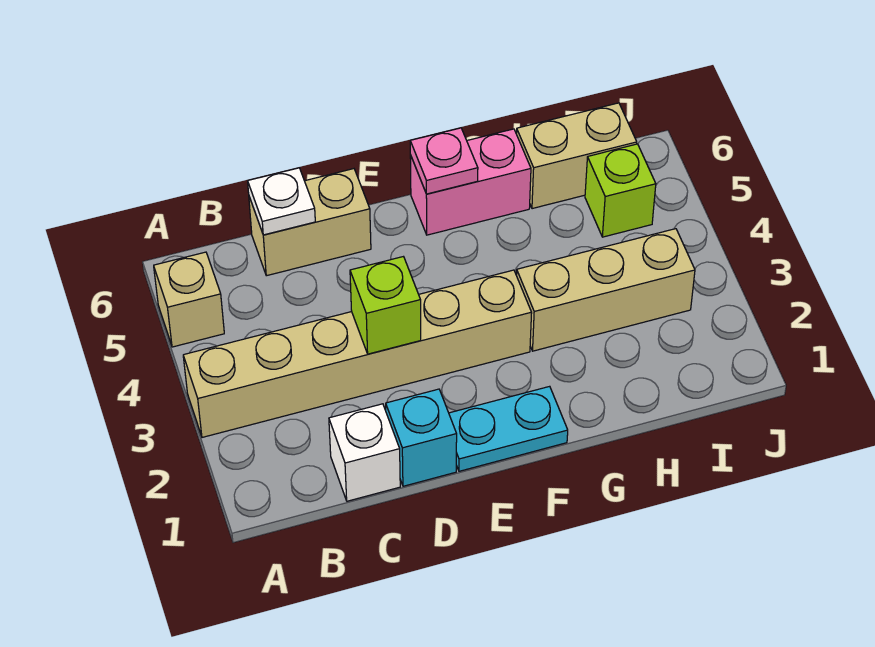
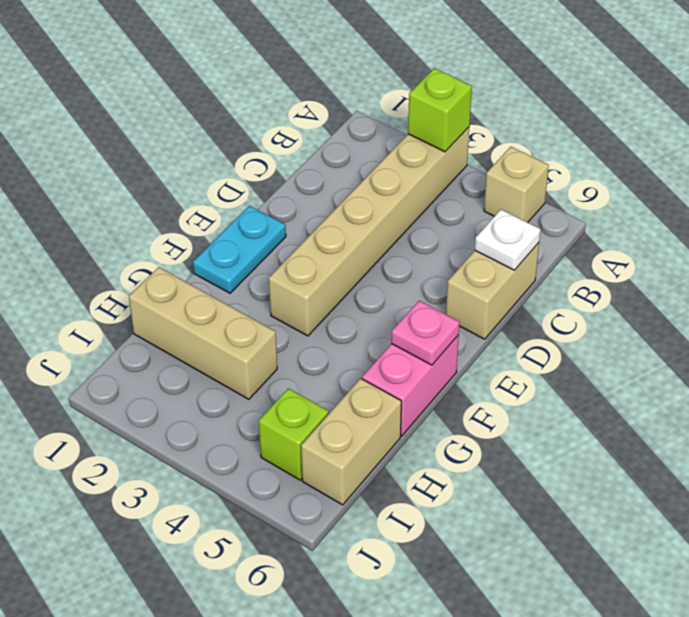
white 1x1 brick [329,404,400,501] -> none
cyan 1x1 brick [386,389,457,486] -> none
lime 1x1 brick [350,257,421,354] -> lime 1x1 brick moved to [408,68,472,152]
tan 1x3 brick [517,229,695,351] -> tan 1x3 brick turned to [129,267,277,399]

